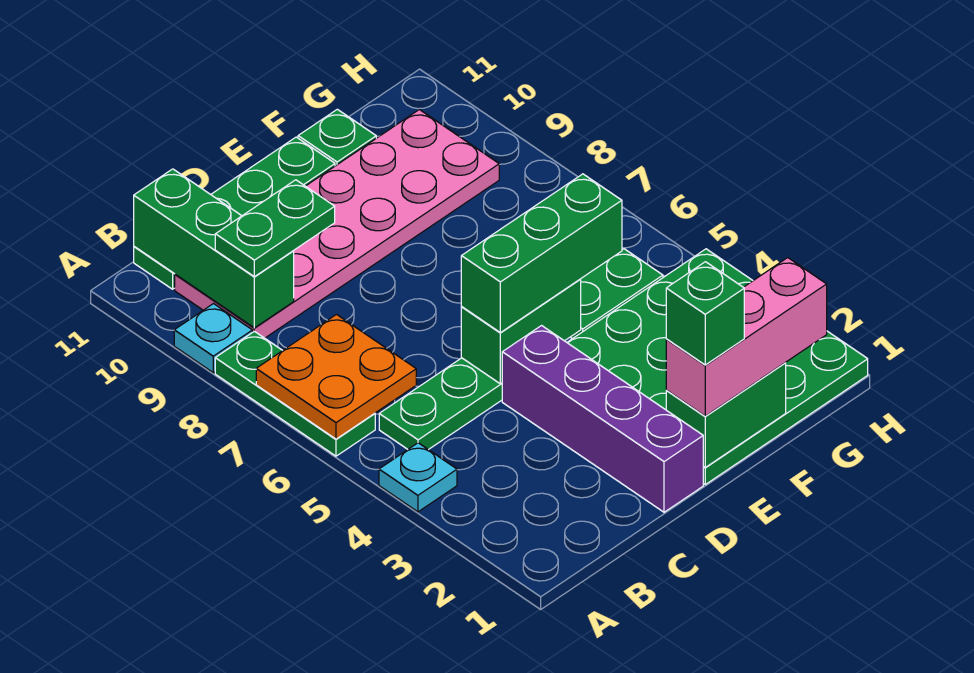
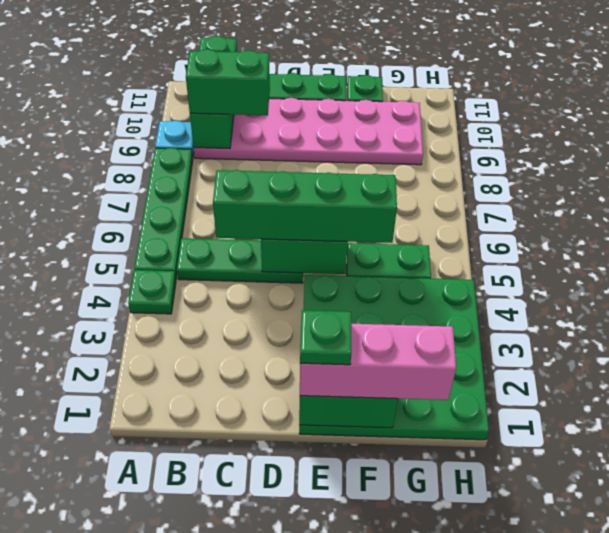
cyan 1x1 plate [379,443,457,512] -> green 1x1 plate [128,270,176,314]
green 1x3 plate [215,331,375,456] -> green 1x4 plate [134,148,193,278]
orange 2x2 plate [256,315,416,439] -> none
green 1x2 plate [215,180,335,277] -> green 1x2 brick [186,49,270,115]
purple 1x4 brick [502,326,703,512] -> none
green 1x3 brick [461,174,622,333] -> green 1x4 brick [213,170,397,243]
green 1x1 brick [666,262,744,365] -> green 1x1 plate [300,310,351,365]

